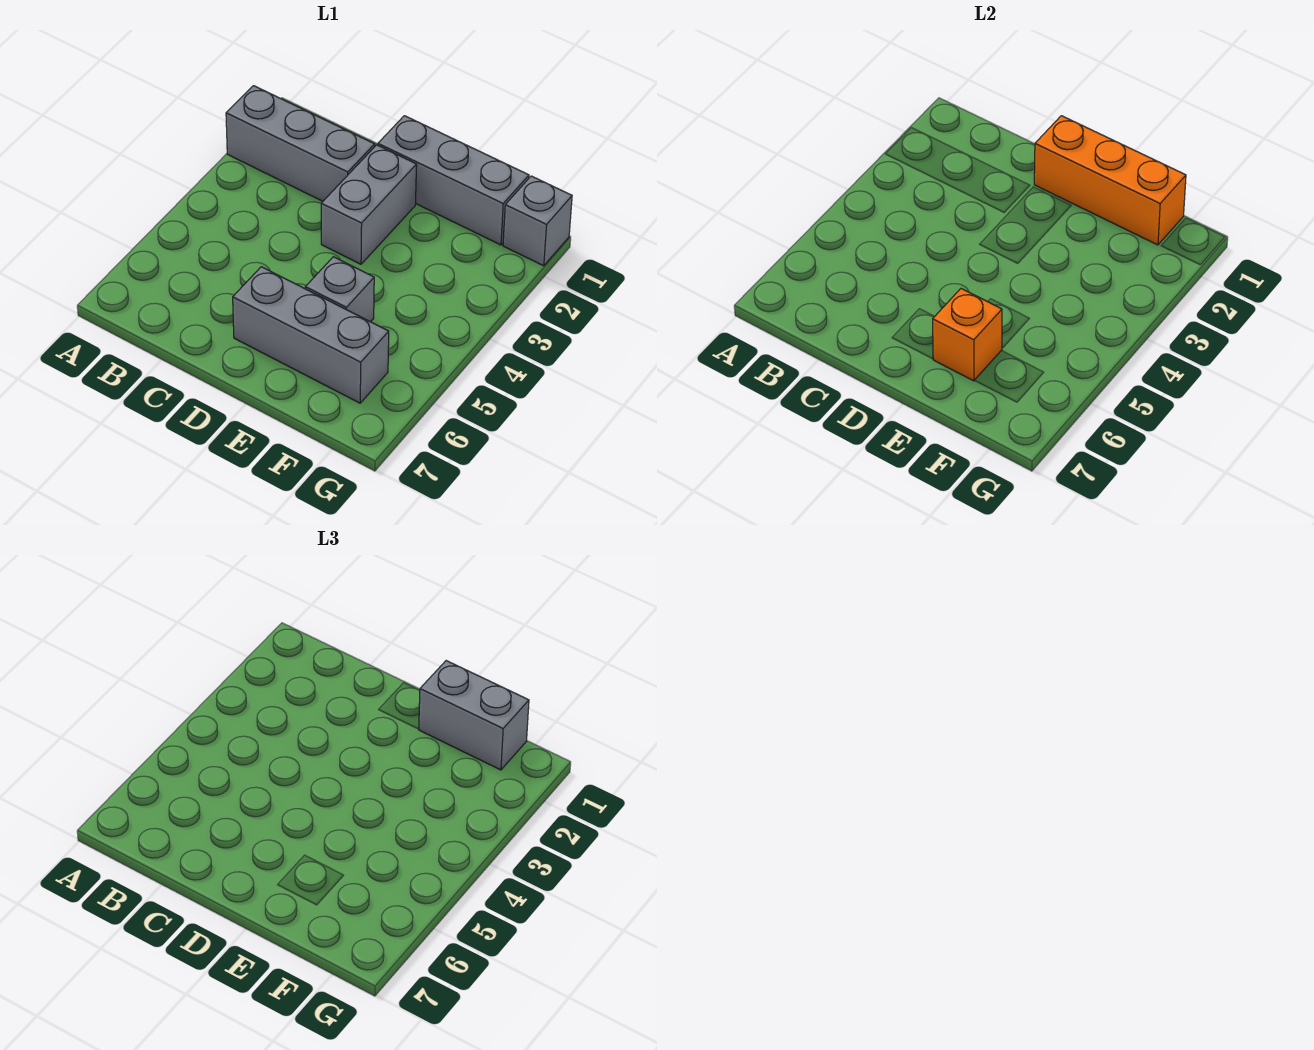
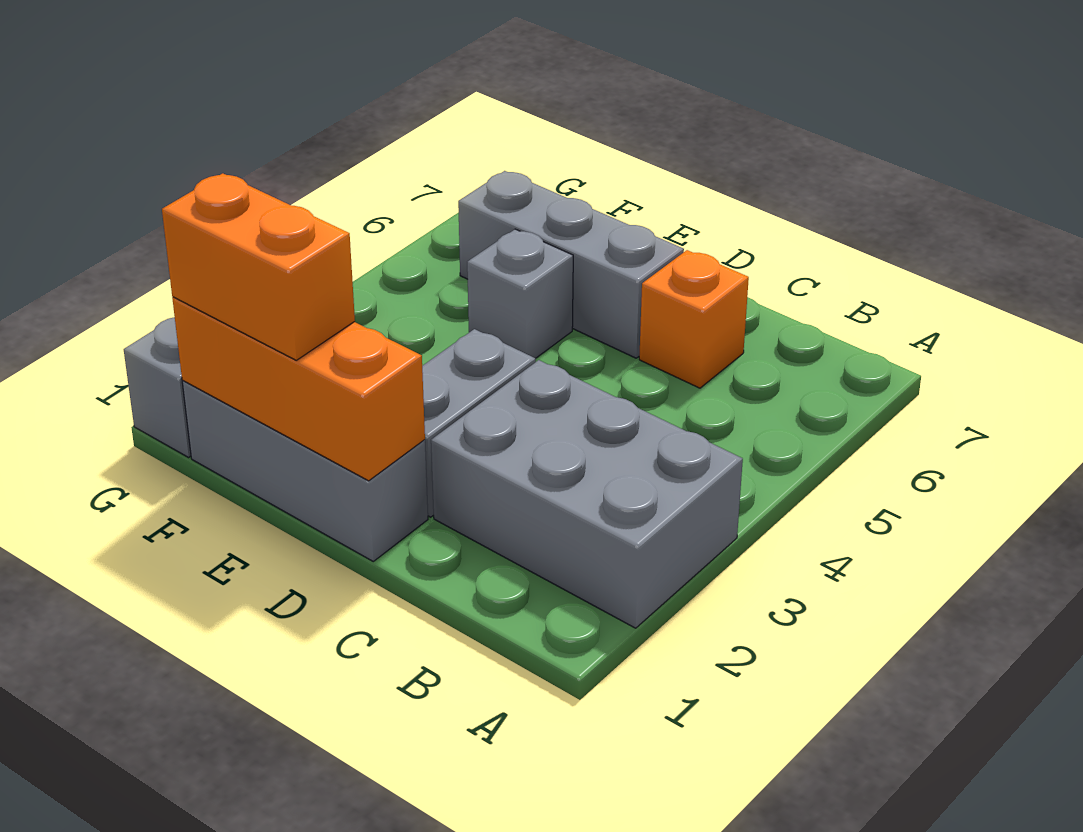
grey 1x3 brick [226,86,375,201] -> grey 2x3 brick [431,360,743,628]
grey 1x2 brick [419,661,529,770] -> orange 1x2 brick [162,173,355,360]
orange 1x1 brick [933,289,1002,381] -> orange 1x1 brick moved to [639,250,749,388]

